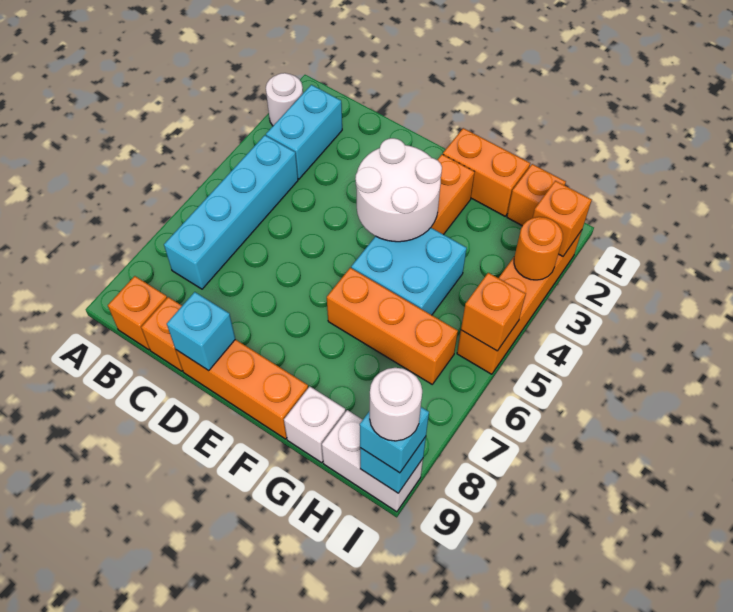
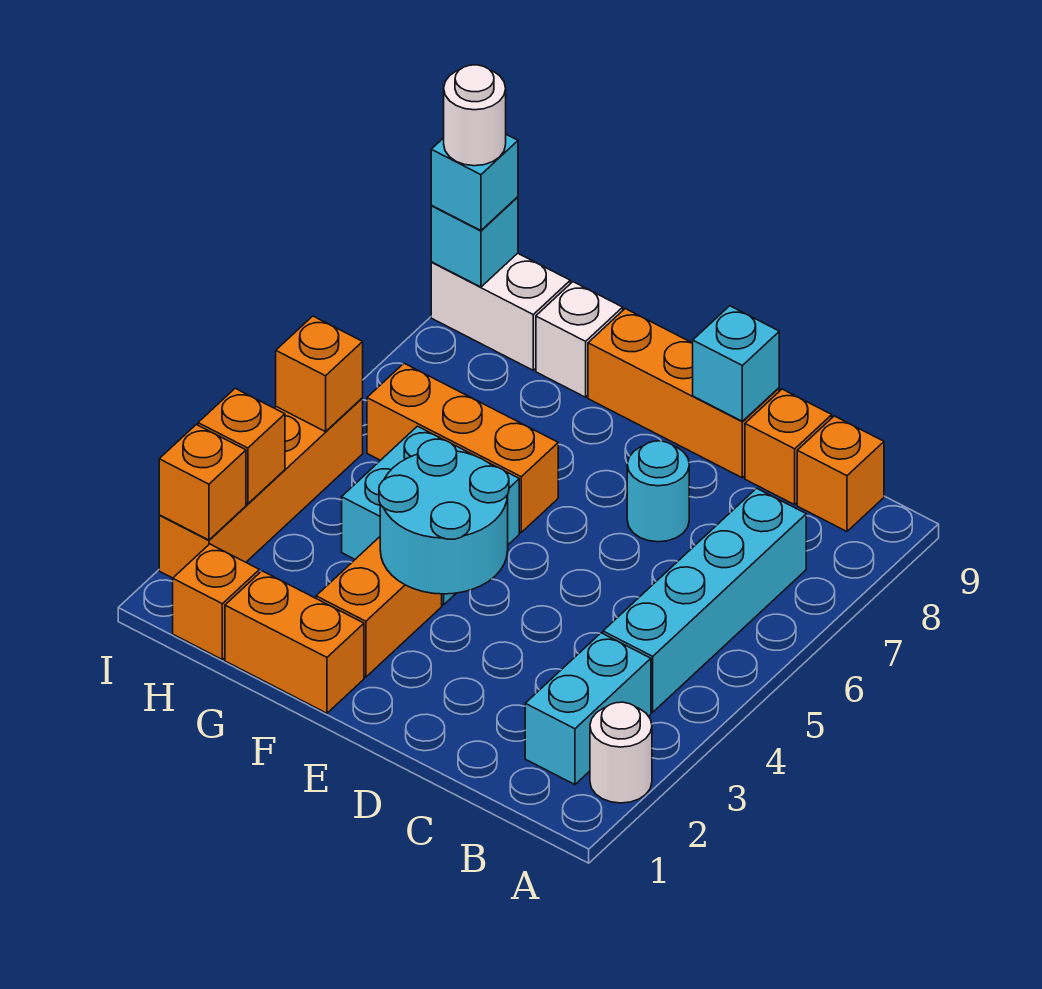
none -> cyan 1x1 round brick [627,441,689,542]
white 2x2 round brick [355,138,442,242] -> cyan 2x2 round brick [379,439,509,594]
orange 1x1 round brick [514,217,563,280] -> orange 1x1 brick [198,388,285,504]

